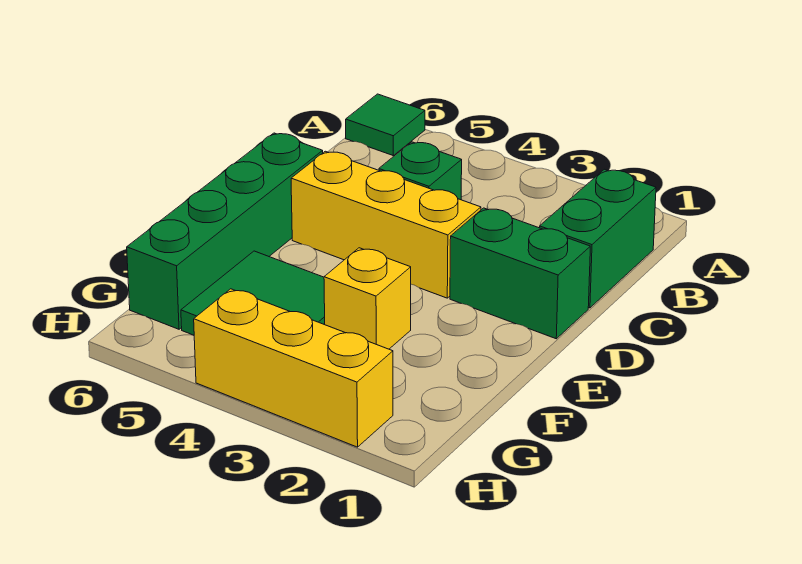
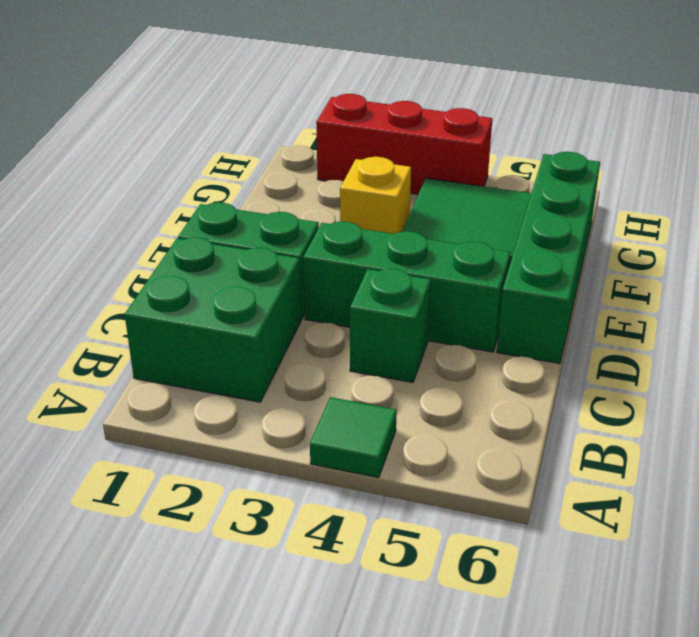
green 1x1 tile [346,94,425,155] -> green 1x1 tile moved to [310,397,397,478]
green 1x2 brick [540,169,656,308] -> green 2x2 brick [125,237,301,402]
yellow 1x3 brick [291,151,481,298] -> green 1x3 brick [303,221,510,352]
yellow 1x3 brick [194,289,393,447] -> red 1x3 brick [316,94,492,194]

